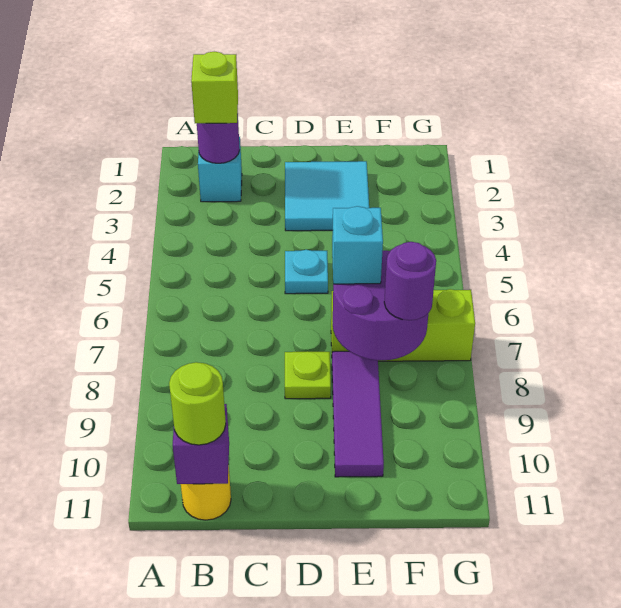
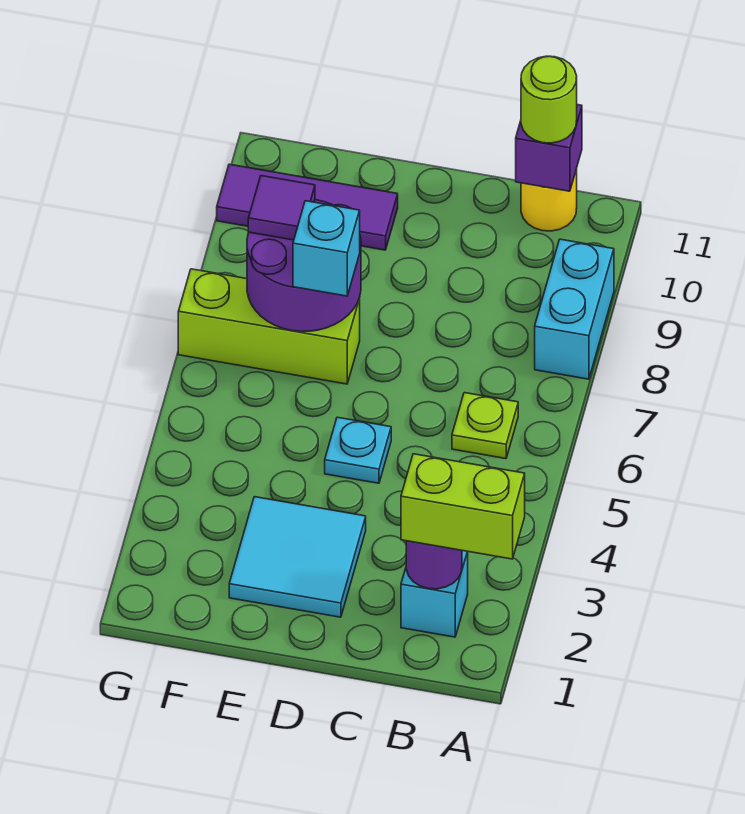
none -> cyan 1x2 brick [535,239,614,379]
lime 1x1 brick [191,52,238,123] -> lime 1x2 brick [401,454,525,559]
lime 1x1 plate [285,351,331,399] -> lime 1x1 plate moved to [452,393,518,459]
purple 1x3 tile [332,351,384,477] -> purple 1x3 tile turned to [217,164,398,250]
purple 1x1 round brick [384,242,436,320] -> purple 1x1 tile [248,176,315,240]

